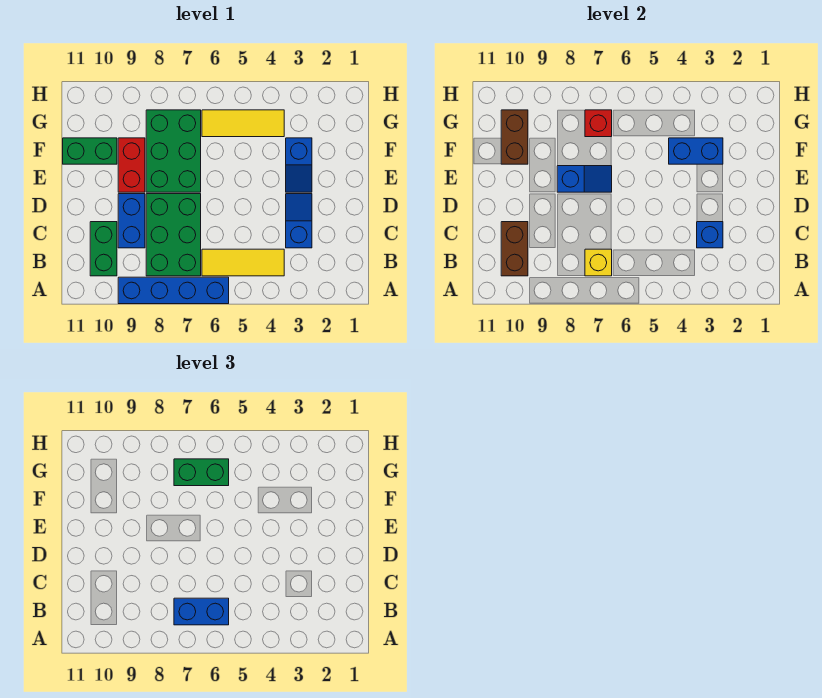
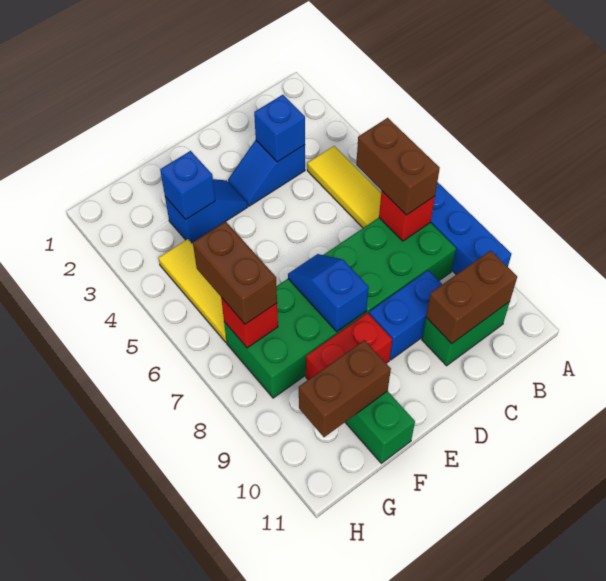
blue 1x2 brick [174,598,229,625] -> brown 1x2 brick [356,118,440,215]
yellow 1x1 brick [585,249,612,276] -> red 1x1 brick [379,191,435,241]
blue 1x2 brick [669,138,723,164] -> blue 1x1 brick [160,151,215,219]
green 1x2 brick [174,459,229,486] -> brown 1x2 brick [193,221,277,324]

